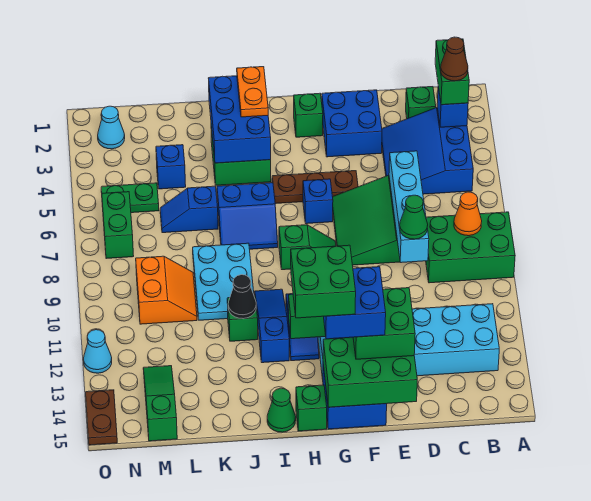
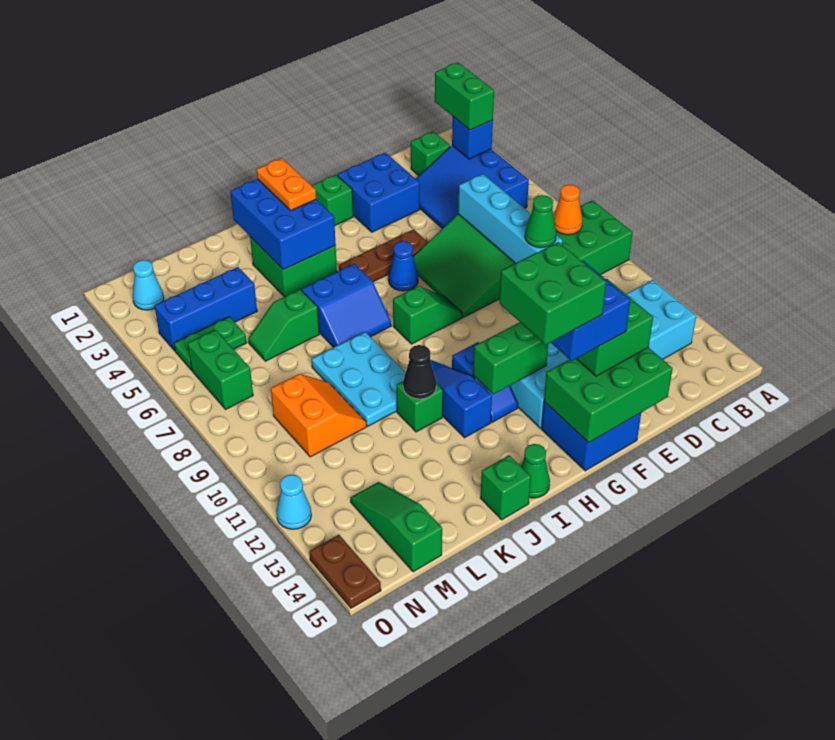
brown 1x1 cone [441,37,468,81] -> none
blue 1x1 brick [303,179,333,224] -> blue 1x1 cone [388,241,418,291]
green 1x1 brick [296,385,327,431] -> green 1x1 brick moved to [481,455,531,520]
blue 1x2 slope [160,186,218,233] -> green 1x2 slope [248,290,319,361]
blue 1x1 brick [156,145,186,189] -> blue 1x3 brick [155,267,257,351]

